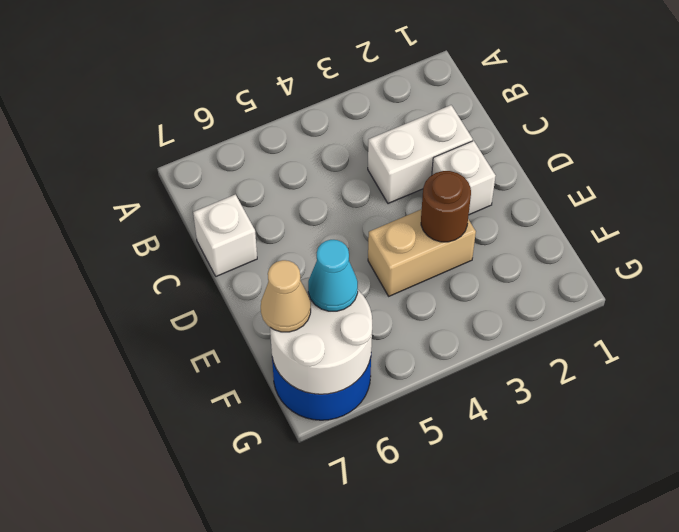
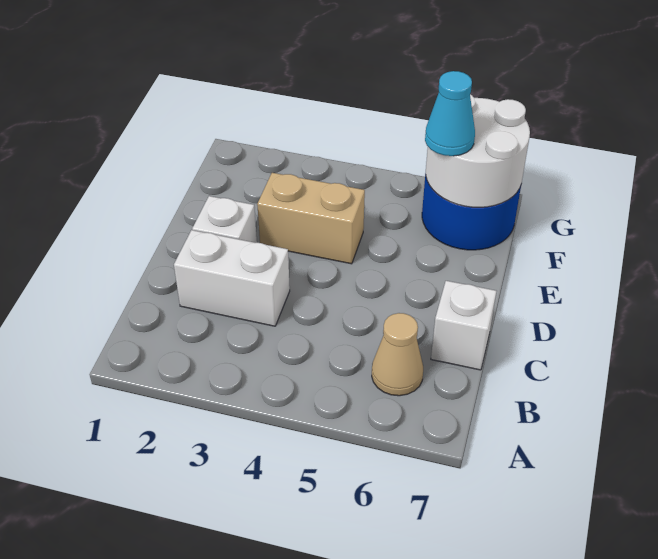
brown 1x1 round brick [421,171,471,242] -> none
tan 1x1 cone [261,260,311,332] -> tan 1x1 cone moved to [372,313,423,396]

